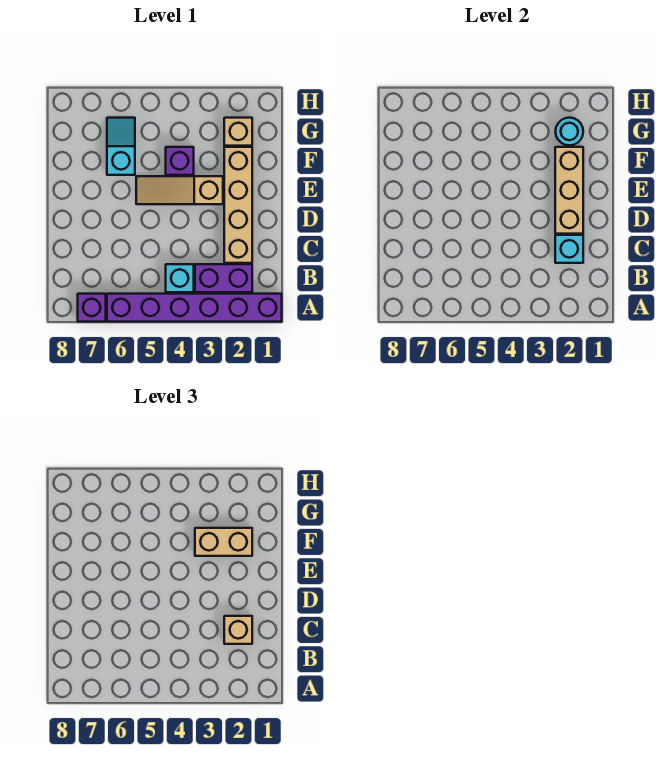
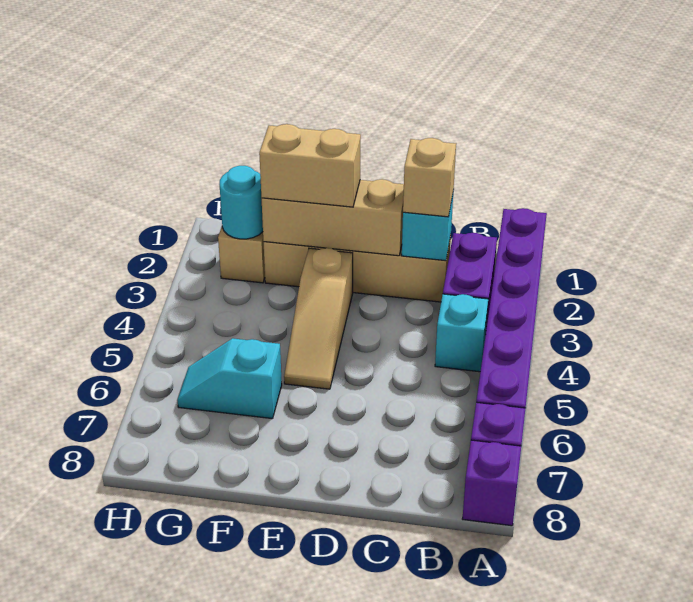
tan 1x2 brick [195,528,252,556] -> tan 1x2 brick turned to [259,124,361,207]
purple 1x1 brick [166,147,194,175] -> purple 1x1 brick moved to [462,440,521,526]

